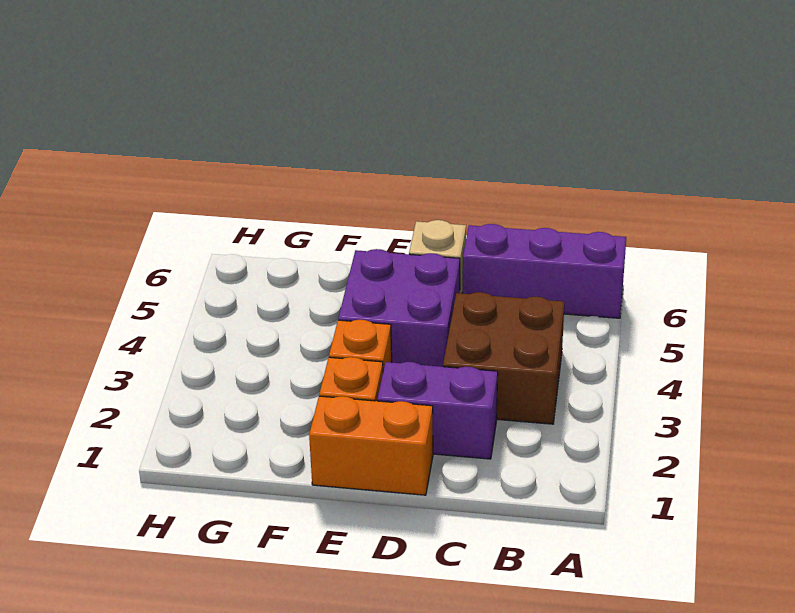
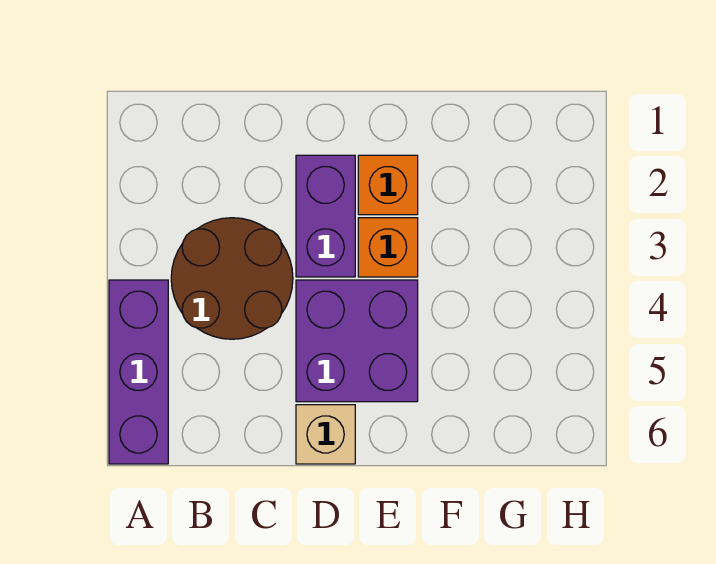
purple 1x3 brick [463,224,626,318] -> purple 1x3 brick turned to [109,280,168,464]
brown 2x2 brick [443,292,564,424] -> brown 2x2 round brick [171,218,293,339]
purple 1x2 brick [377,362,498,459] -> purple 1x2 brick turned to [296,155,355,277]
orange 1x2 brick [309,396,433,495] -> none

